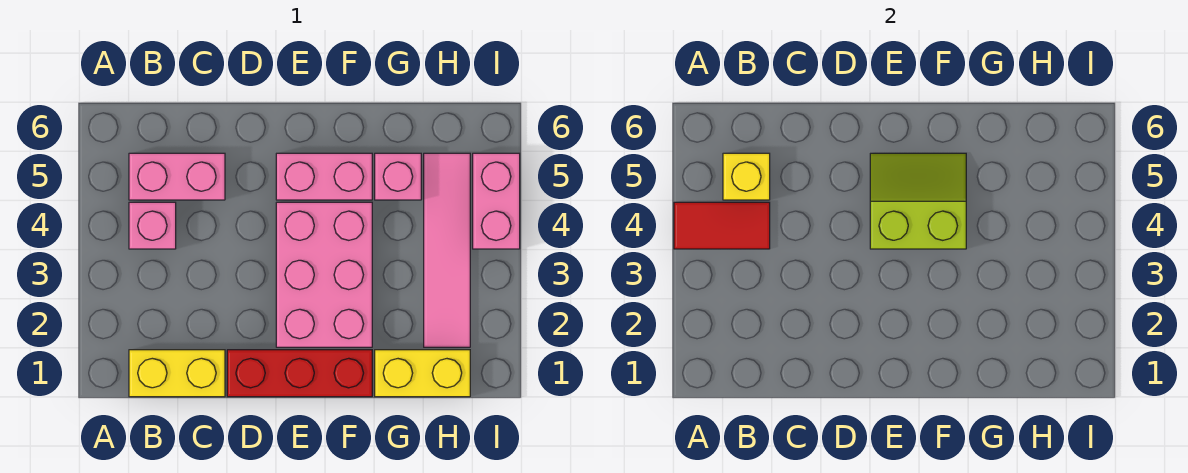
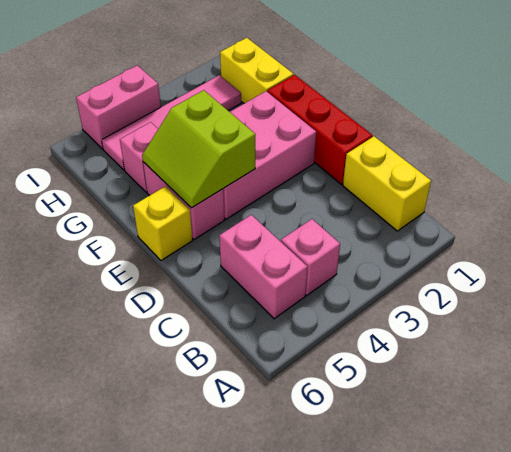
red 1x2 tile [674,202,770,249] -> none
yellow 1x1 brick [723,153,770,200] -> yellow 1x1 brick moved to [133,186,192,260]

